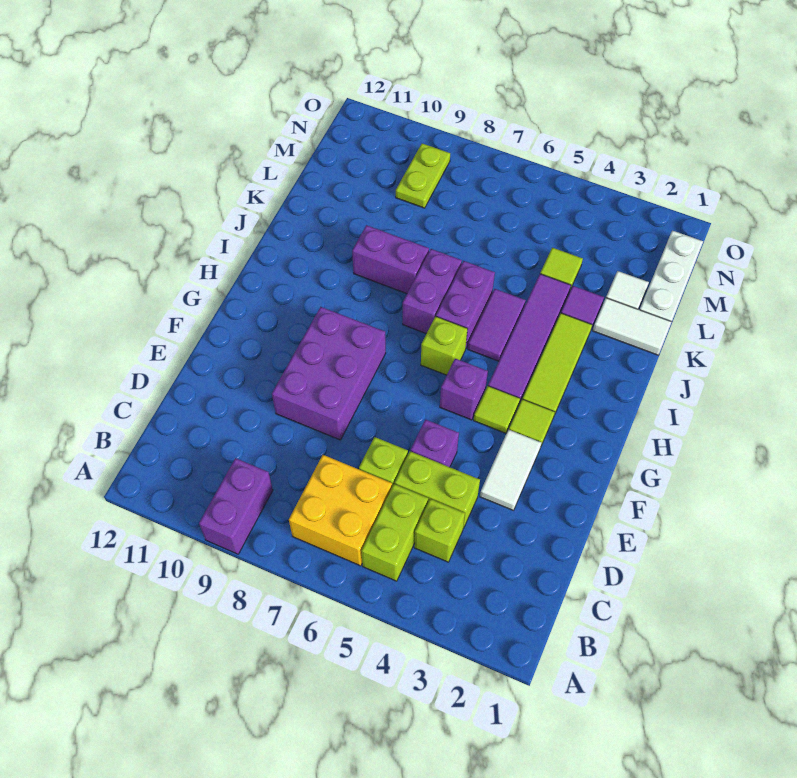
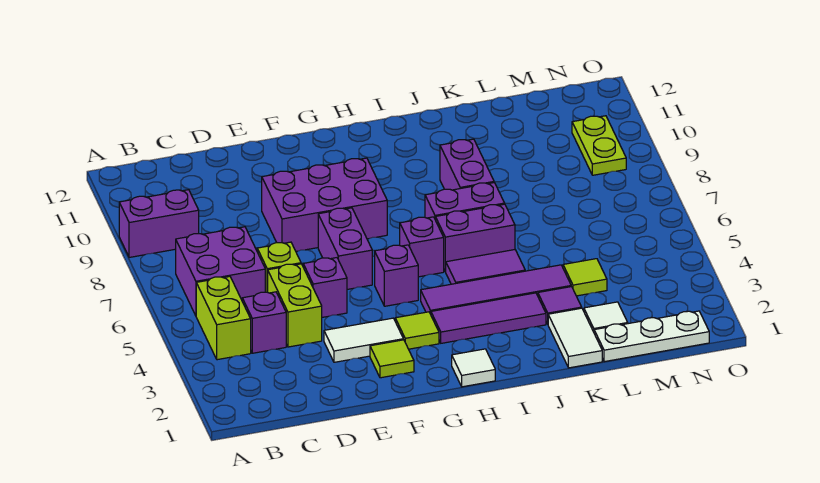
lime 1x2 brick [361,484,428,581] -> lime 1x2 brick turned to [196,277,251,360]
yellow 2x2 brick [289,455,392,566] -> purple 2x2 brick [176,227,265,316]
lime 1x1 brick [414,499,465,562] -> purple 1x1 brick [242,292,286,353]
none -> purple 1x2 brick [318,208,372,289]
lime 1x1 tile [474,386,520,433] -> lime 1x1 tile moved to [370,340,414,378]
none -> white 1x1 tile [452,349,495,387]
lime 1x3 tile [522,313,592,415] -> purple 1x3 tile [431,293,546,343]
lime 1x1 brick [421,316,467,375] -> purple 1x1 brick [400,217,444,277]
lime 1x2 plate [396,143,450,208] -> lime 1x2 plate turned to [572,116,626,175]

